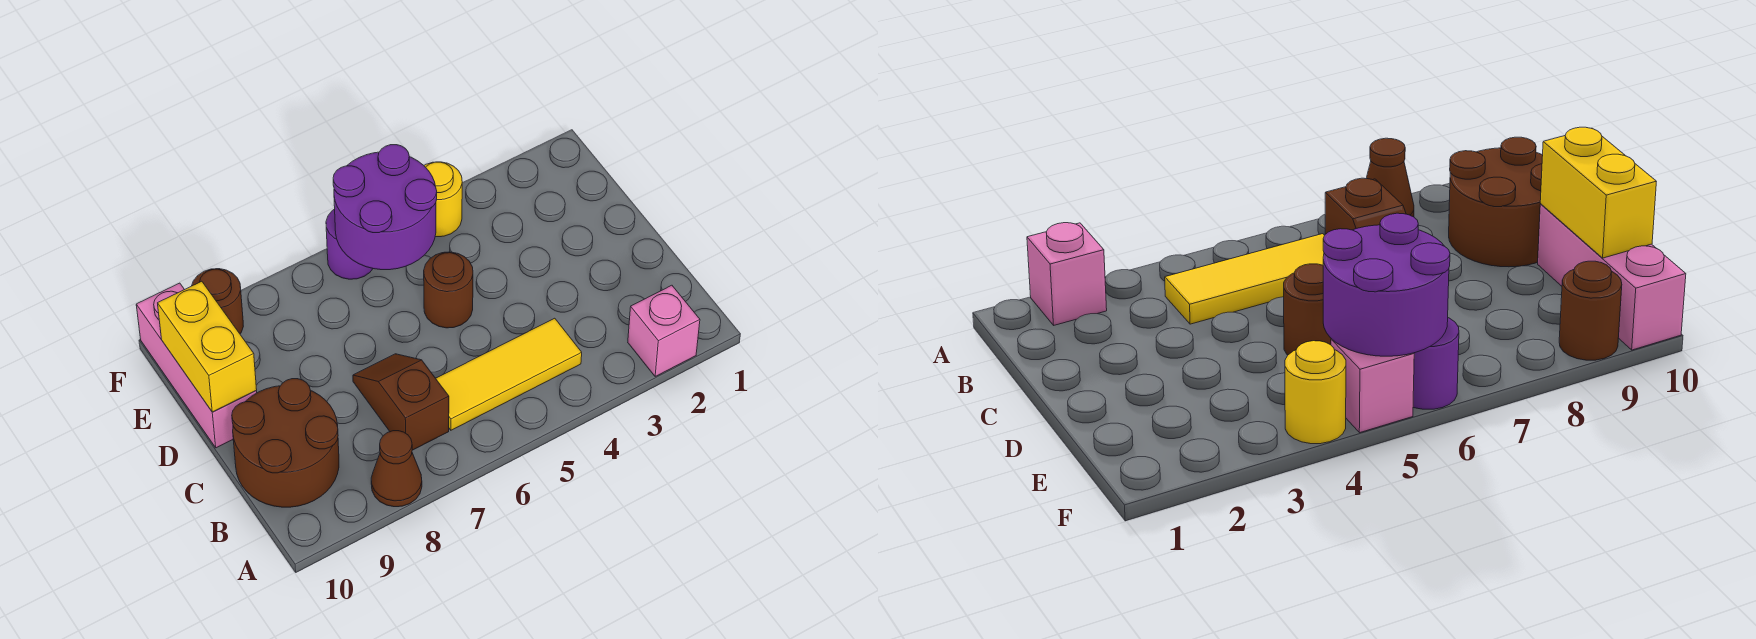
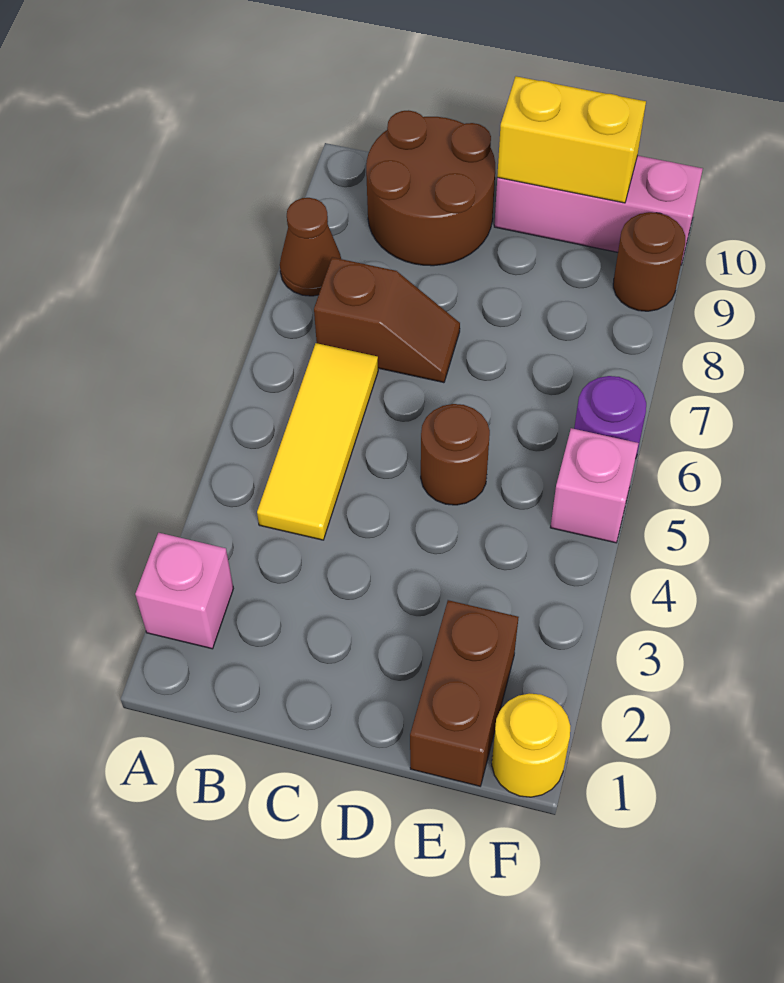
none -> brown 1x2 brick [410,600,519,786]
purple 2x2 round brick [333,145,437,270] -> none
yellow 1x1 round brick [424,162,462,237] -> yellow 1x1 round brick moved to [492,694,570,797]

